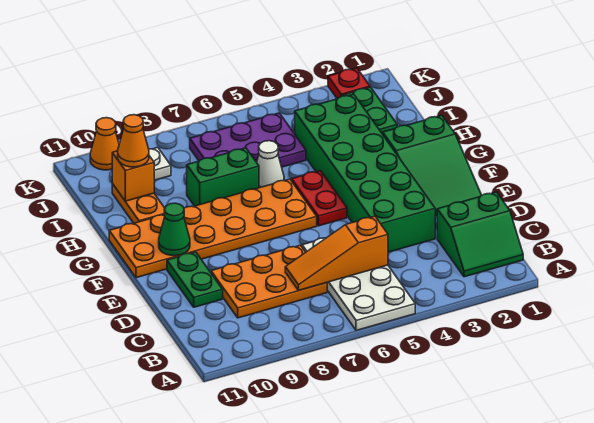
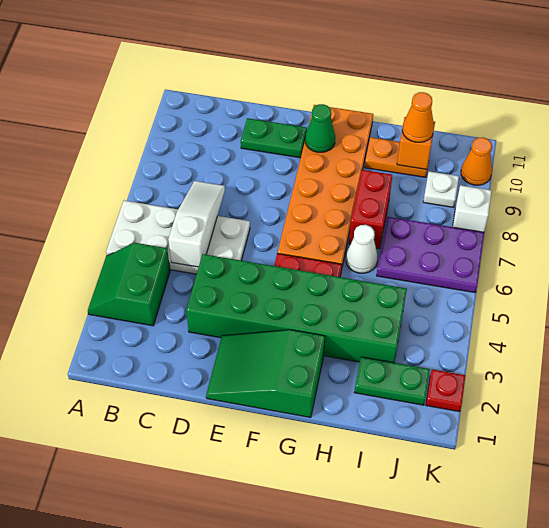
green 2x2 slope [437,192,523,277] -> green 2x2 slope moved to [88,243,170,326]
orange 1x3 slope [285,216,388,290] -> white 1x3 slope [168,181,225,267]
orange 2x3 plate [211,245,327,318] -> none
green 1x2 brick [187,148,259,206] -> red 1x2 brick [349,170,392,249]
purple 2x3 plate [190,113,306,167] -> purple 2x3 plate turned to [377,217,484,293]
none -> white 1x1 brick [453,185,492,232]

